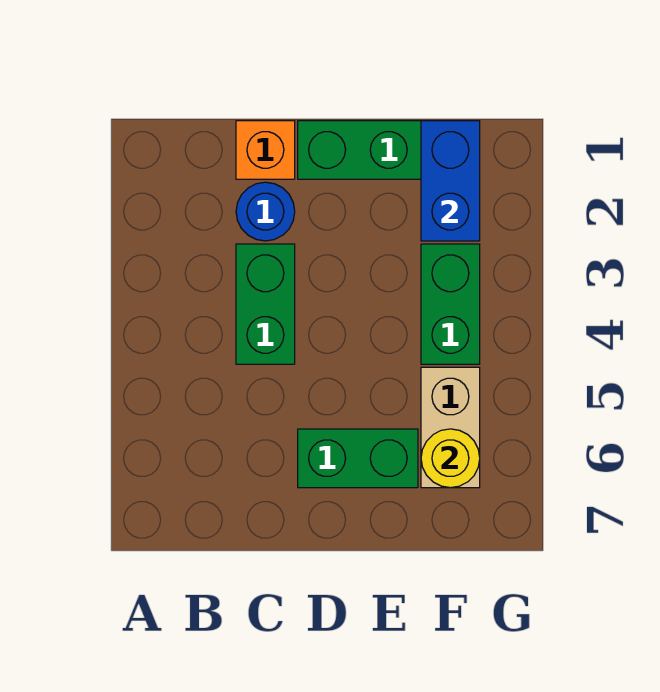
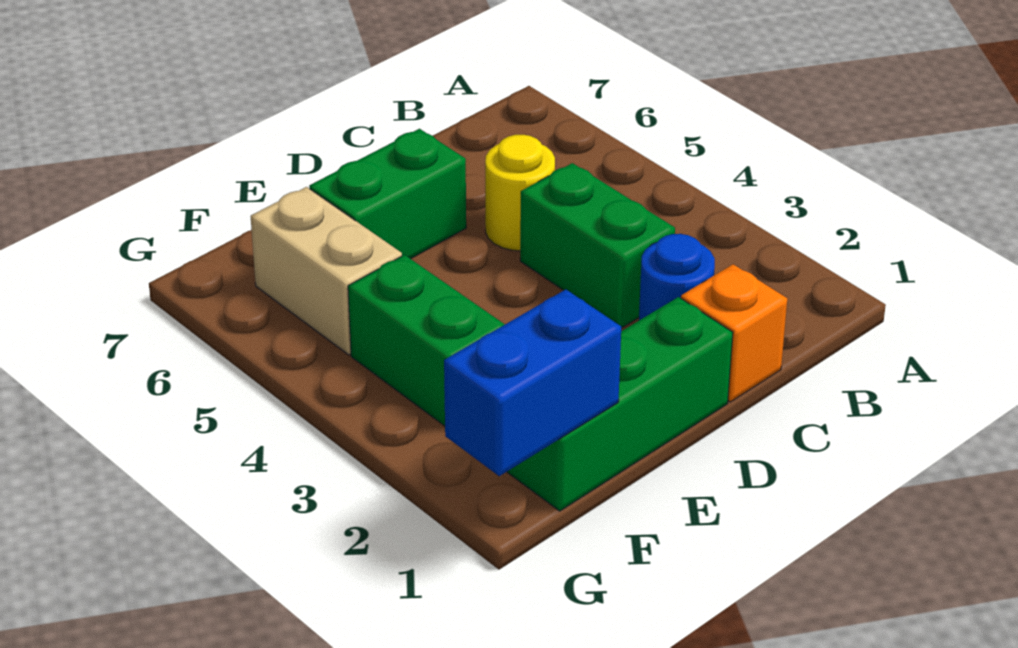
blue 1x2 brick [421,121,480,241] -> blue 1x2 brick turned to [444,289,621,476]
yellow 1x1 round brick [421,429,480,488] -> yellow 1x1 round brick moved to [485,135,555,251]

